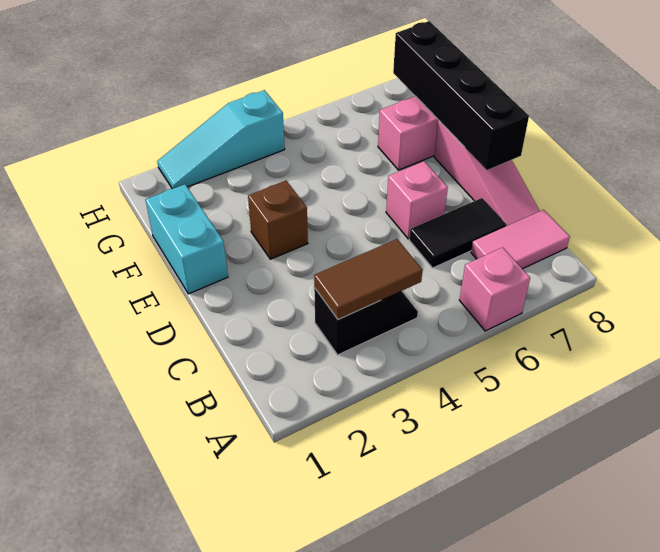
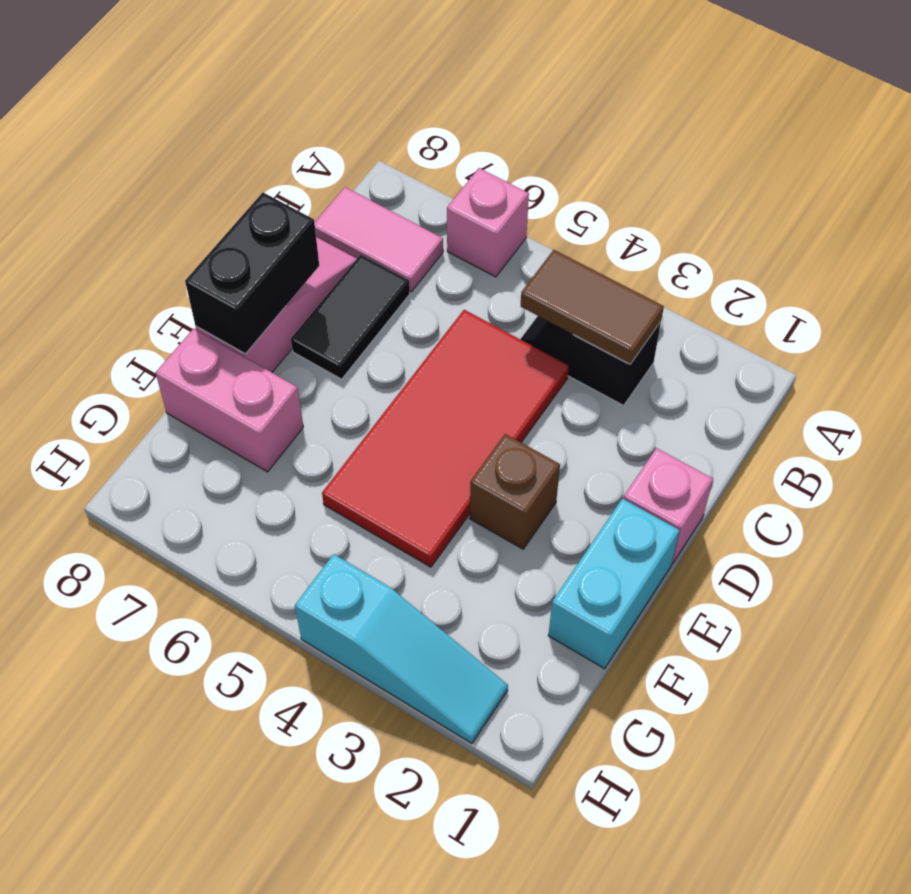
none -> red 2x4 tile [322,310,569,567]
black 1x2 tile [409,198,506,268] -> black 1x2 tile turned to [291,254,410,379]
pink 1x1 brick [386,161,448,239] -> pink 1x1 brick moved to [623,448,713,564]
black 1x4 brick [393,21,529,170] -> black 1x2 brick [185,193,319,354]

